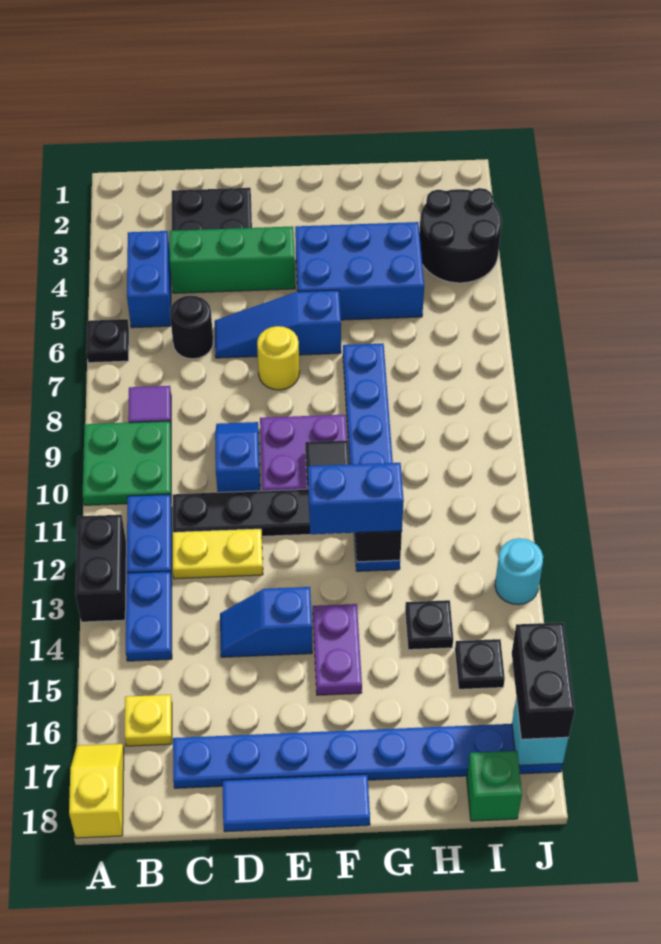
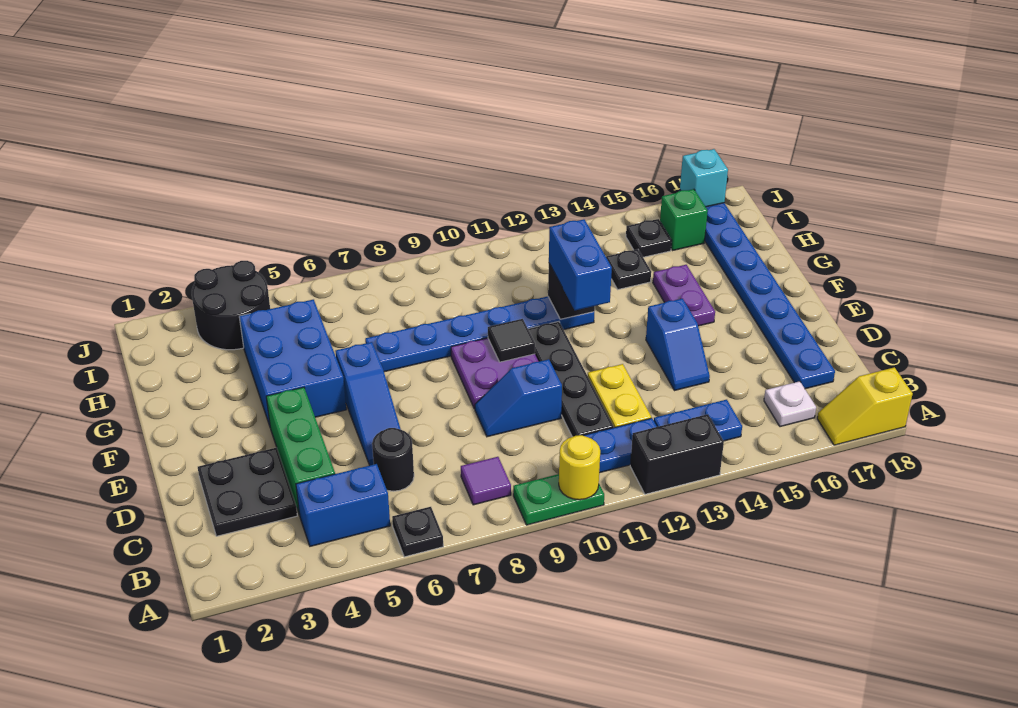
green 2x2 plate [83,421,171,505] -> green 1x2 plate [513,474,604,525]
yellow 1x1 plate [125,695,172,746] -> white 1x1 plate [764,381,816,427]
blue 1x3 tile [223,774,370,832] -> none
yellow 1x1 round brick [257,326,299,390] -> yellow 1x1 round brick moved to [559,435,600,500]
purple 1x2 plate [313,604,362,695] -> purple 1x2 plate turned to [653,265,715,326]
green 1x1 brick [467,751,522,821] -> green 1x1 brick moved to [660,189,708,251]
cyan 1x1 round brick [495,538,543,605] -> none
black 1x2 brick [512,623,575,739] -> none

